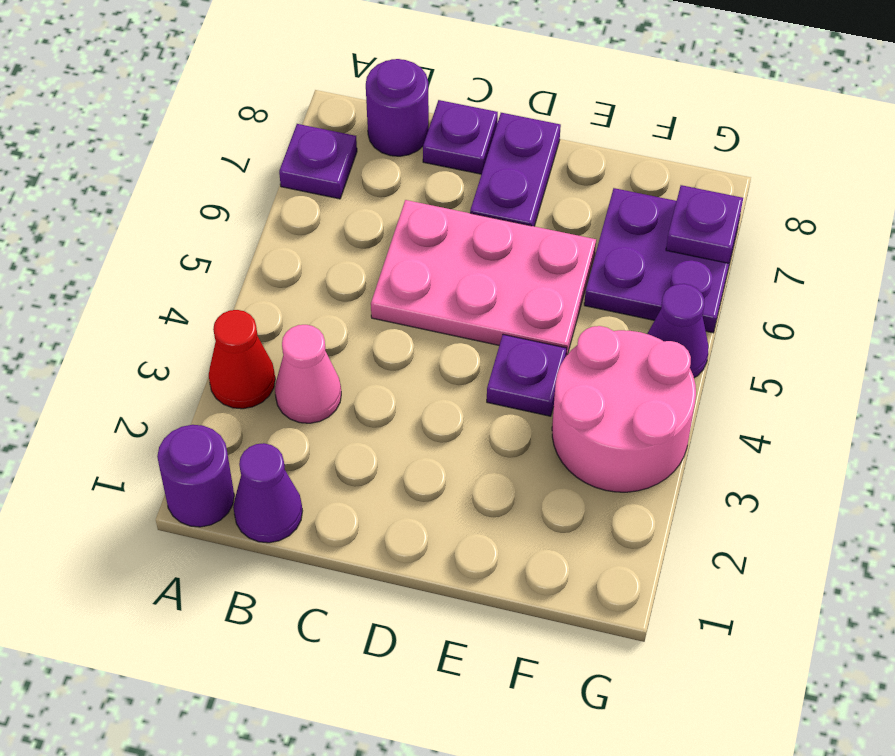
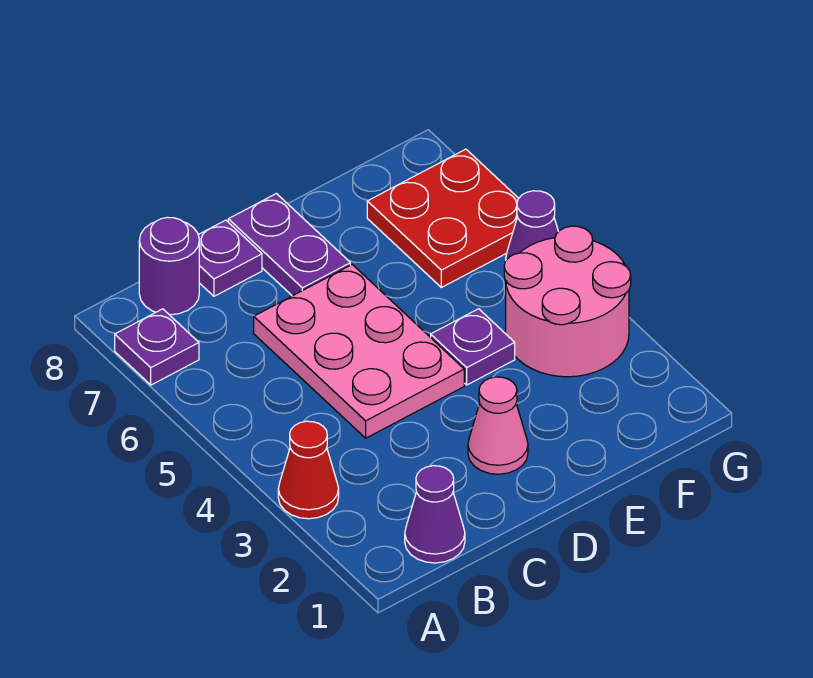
purple 1x1 round brick [157,425,234,527] -> none
pink 1x1 cone [275,325,341,423] -> pink 1x1 cone moved to [468,377,528,474]
pink 2x3 plate [371,200,596,356] -> pink 2x3 plate turned to [254,265,464,438]
purple 2x2 plate [584,188,740,333] -> red 2x2 plate [367,149,519,287]
purple 1x1 plate [666,185,743,263] -> none

